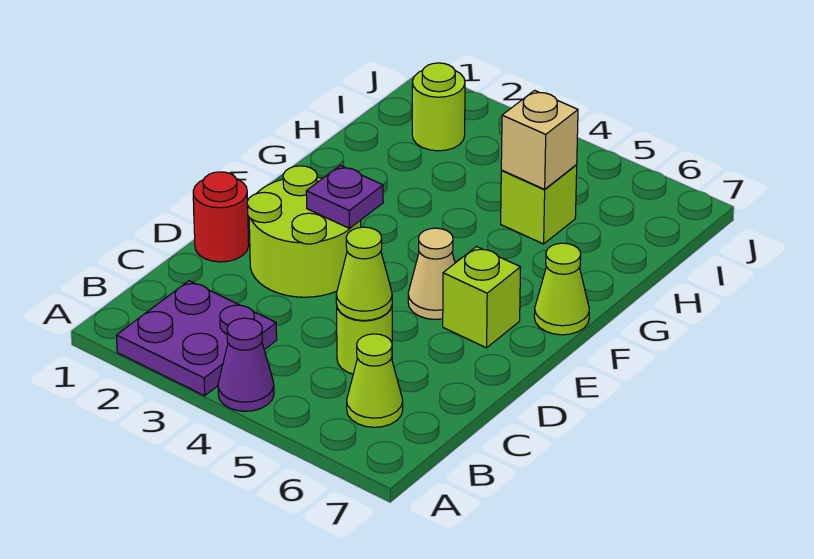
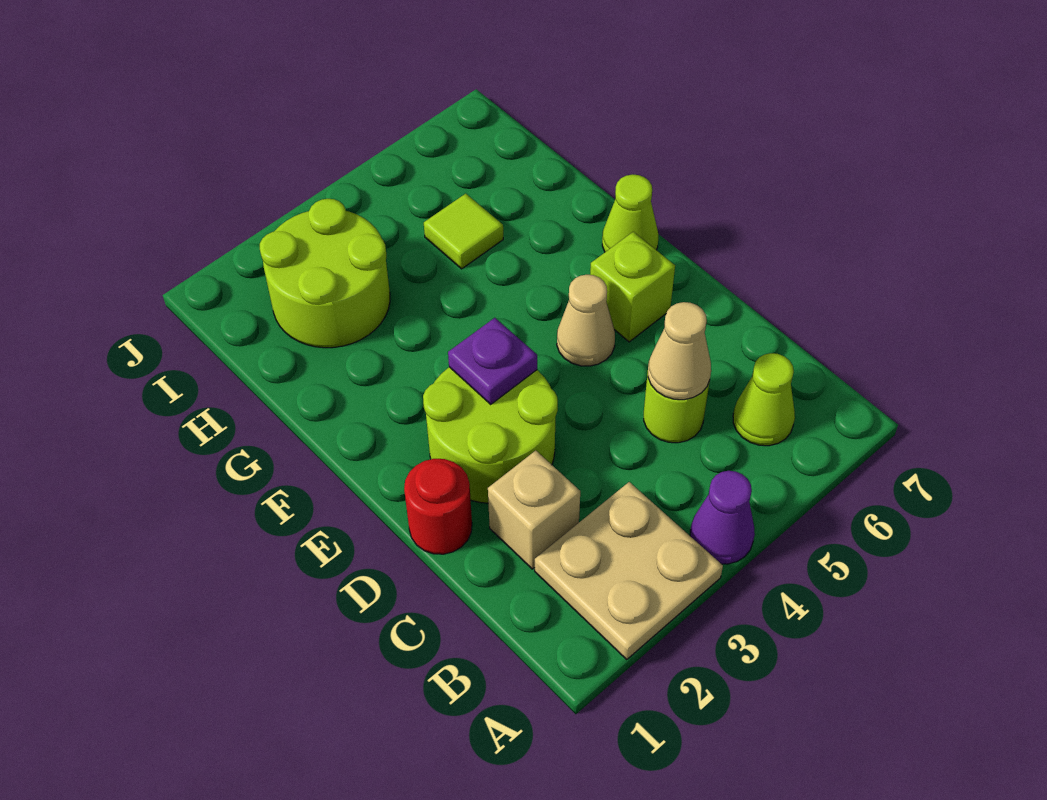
purple 2x2 plate [117,281,277,396] -> tan 2x2 plate [535,482,723,659]
lime 1x1 cone [336,227,392,321] -> tan 1x1 cone [648,302,711,400]
lime 1x1 brick [501,165,577,244] -> lime 1x1 tile [424,194,503,269]
tan 1x1 brick [501,90,578,189] -> tan 1x1 brick moved to [488,451,580,569]
lime 1x1 round brick [412,63,465,151] -> lime 2x2 round brick [260,199,390,348]

